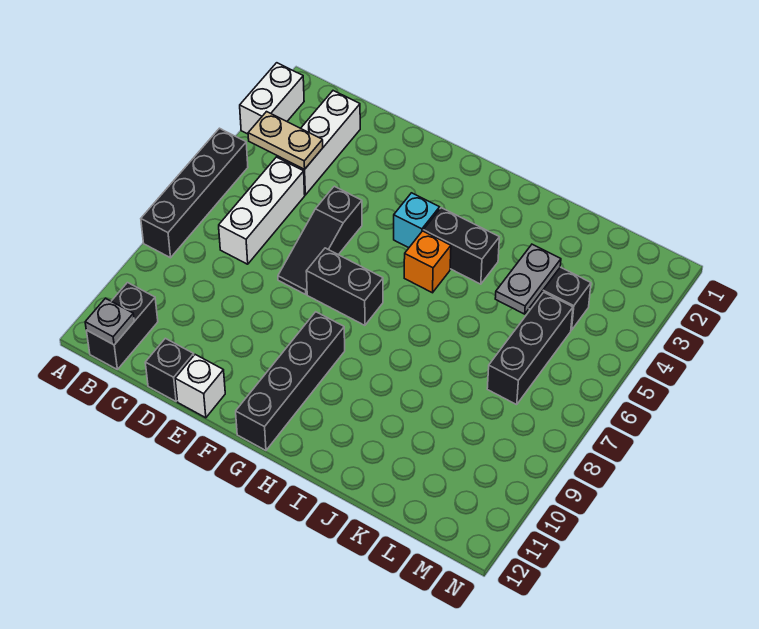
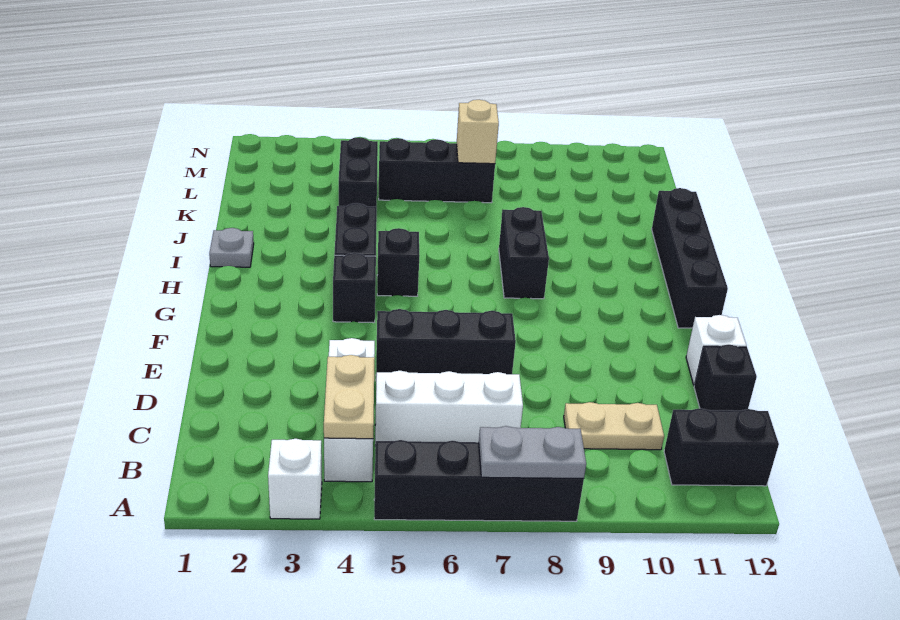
white 1x2 brick [240,63,304,134] -> white 1x1 brick [268,439,322,519]
grey 1x1 plate [85,298,134,345] -> grey 1x1 plate moved to [209,228,254,267]
white 1x3 brick [277,91,360,195] -> white 1x3 brick turned to [324,338,375,482]
none -> tan 1x2 plate [564,402,664,450]
black 1x3 slope [278,186,362,295] -> black 1x3 brick [376,309,516,375]
black 1x2 brick [306,248,383,325] -> black 1x2 brick moved to [499,207,549,299]
cyan 1x1 brick [394,193,440,248] -> black 1x1 brick [333,253,376,323]
black 1x4 brick [236,312,345,450] -> black 1x4 brick turned to [652,188,728,328]
orange 1x1 brick [404,231,451,293] -> black 1x1 brick [377,228,420,296]
grey 1x2 plate [495,244,561,314] -> grey 1x2 plate moved to [479,426,586,479]
none -> tan 1x1 brick [457,100,499,164]

